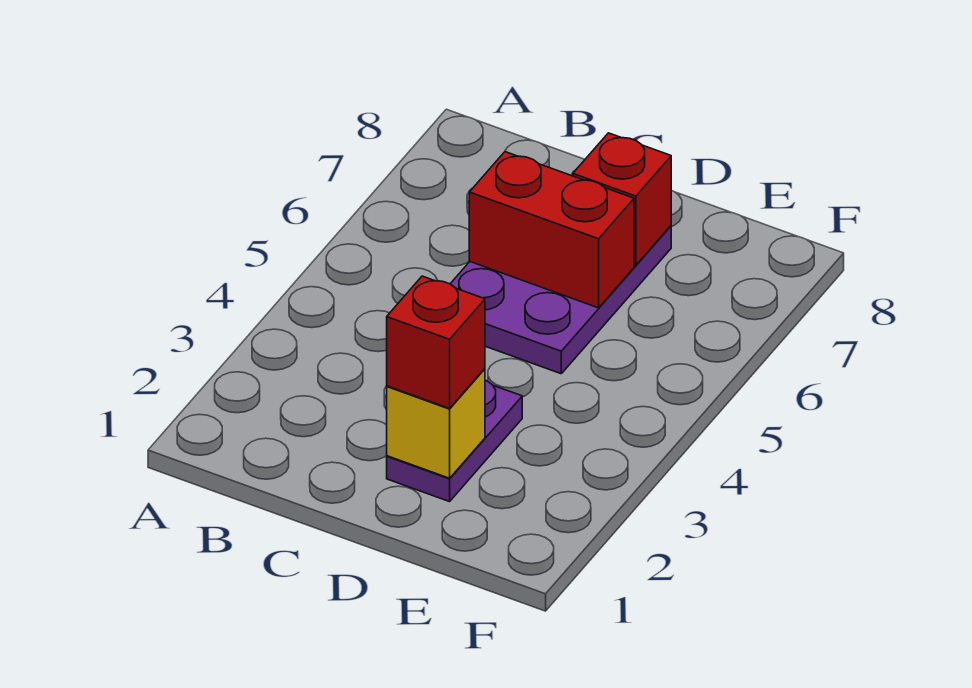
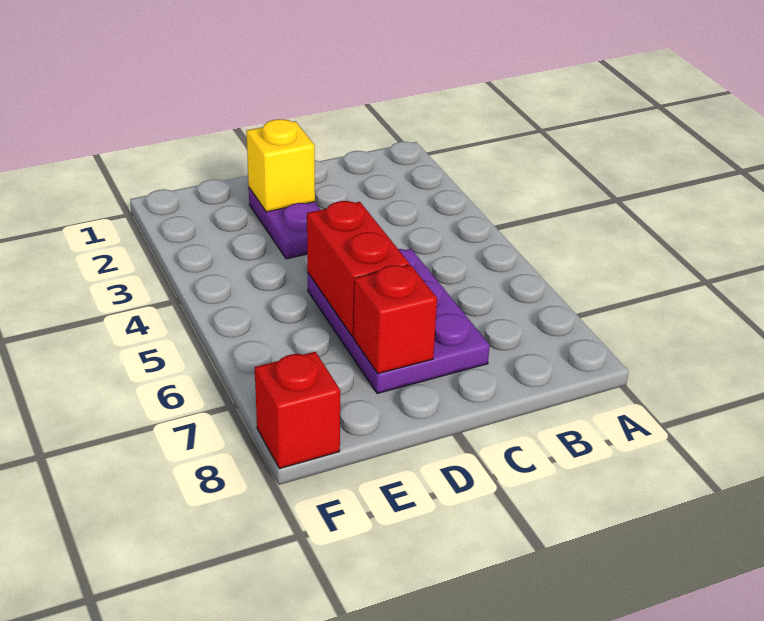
red 1x2 brick [469,152,634,308] -> red 1x2 brick turned to [307,201,409,337]
red 1x1 brick [387,276,485,408] -> red 1x1 brick moved to [255,352,340,469]

